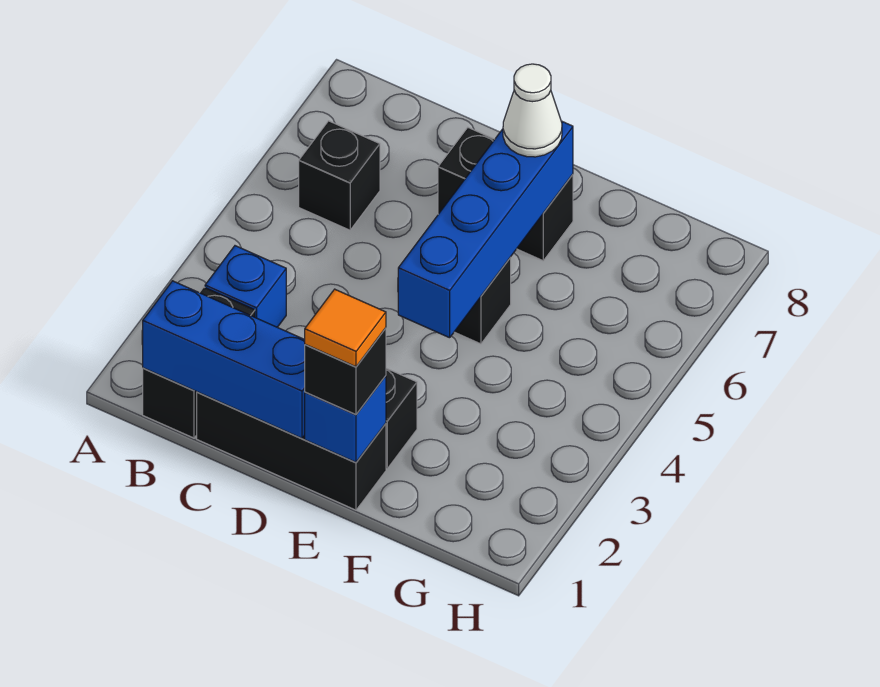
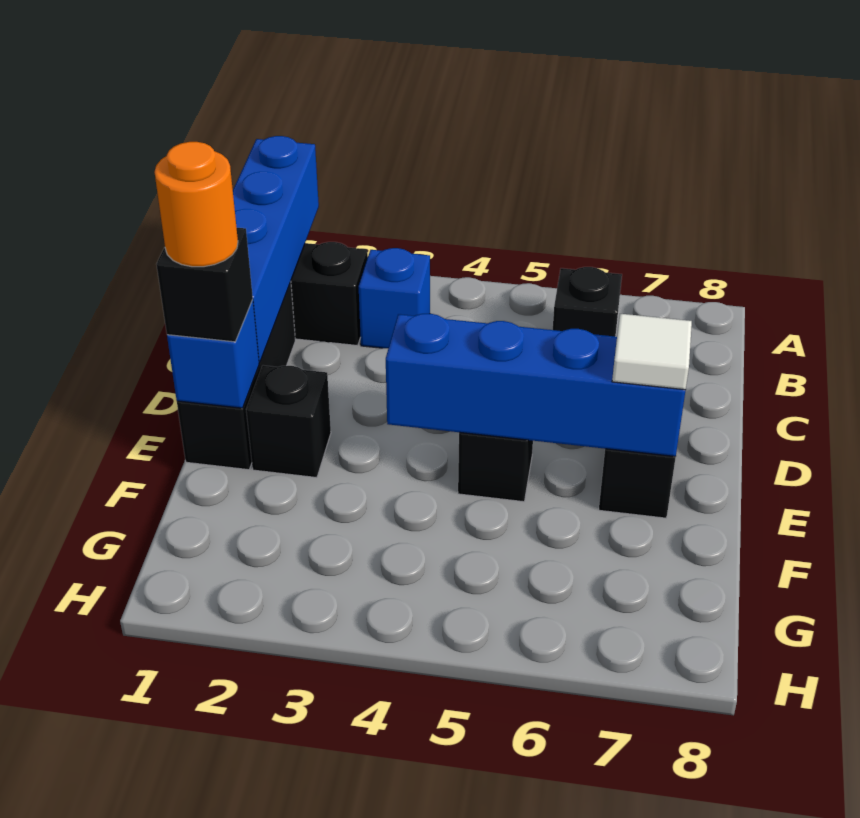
blue 1x3 brick [143,281,305,438] -> blue 1x4 brick [233,136,319,362]
orange 1x1 tile [305,289,386,367] -> orange 1x1 round brick [154,142,238,267]
white 1x1 cone [503,64,562,157] -> white 1x1 tile [612,314,692,390]

